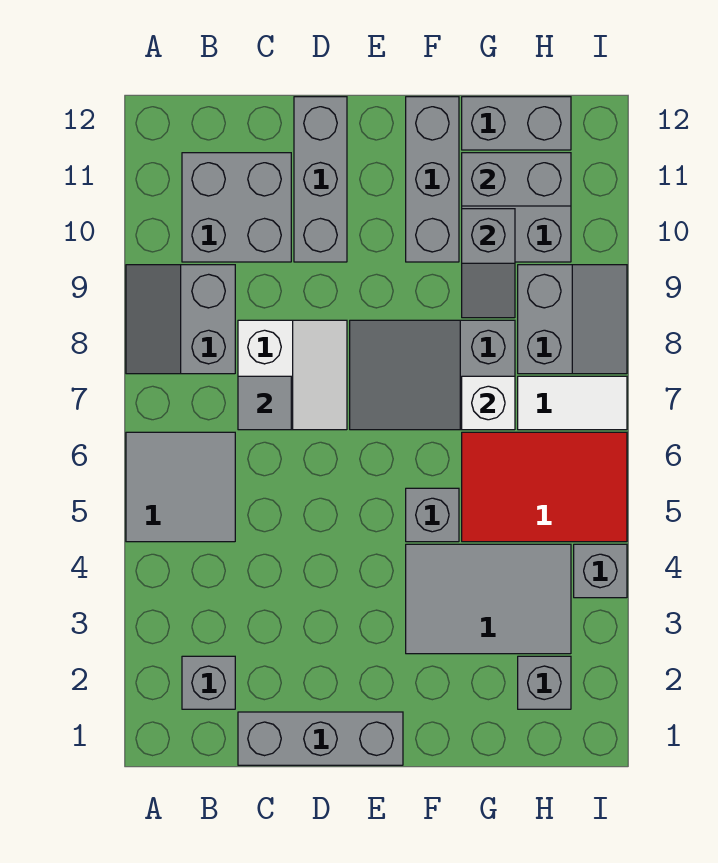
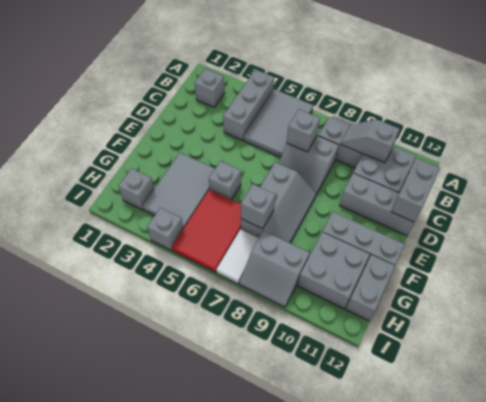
grey 2x2 tile [126,432,235,542] -> grey 2x3 tile [244,89,313,157]
grey 1x3 brick [238,712,403,765] -> grey 1x3 brick moved to [223,69,274,141]
white 2x2 slope [238,320,347,430] -> grey 2x2 slope [279,136,339,195]
grey 1x1 tile [238,376,291,430] -> grey 1x1 brick [287,109,320,152]
grey 2x3 slope [350,320,515,430] -> grey 2x3 slope turned to [241,162,316,243]
white 1x1 brick [462,376,515,430] -> grey 1x1 brick [241,184,275,229]
grey 1x2 slope [462,209,515,318] -> grey 1x2 slope moved to [341,119,399,163]
grey 1x2 brick [462,153,571,206] -> grey 1x2 brick moved to [391,158,440,222]

